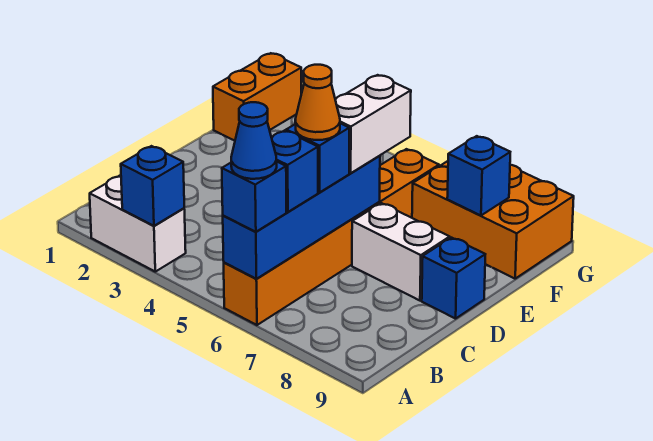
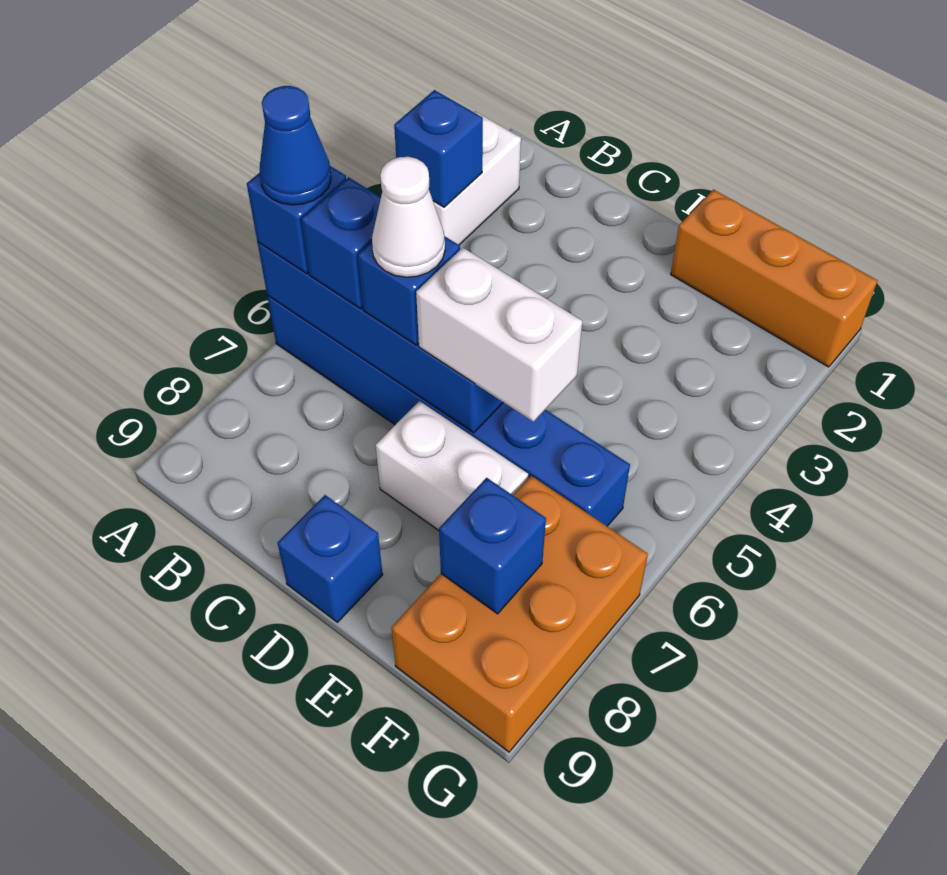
orange 1x6 brick [224,149,439,325] -> blue 1x6 brick [267,295,630,526]
orange 1x1 cone [295,65,340,140] -> white 1x1 cone [372,157,445,277]
white 1x2 brick [352,203,450,301] -> white 1x2 brick turned to [376,401,528,530]
orange 1x2 brick [213,53,301,141] -> orange 1x3 brick [671,190,877,367]

